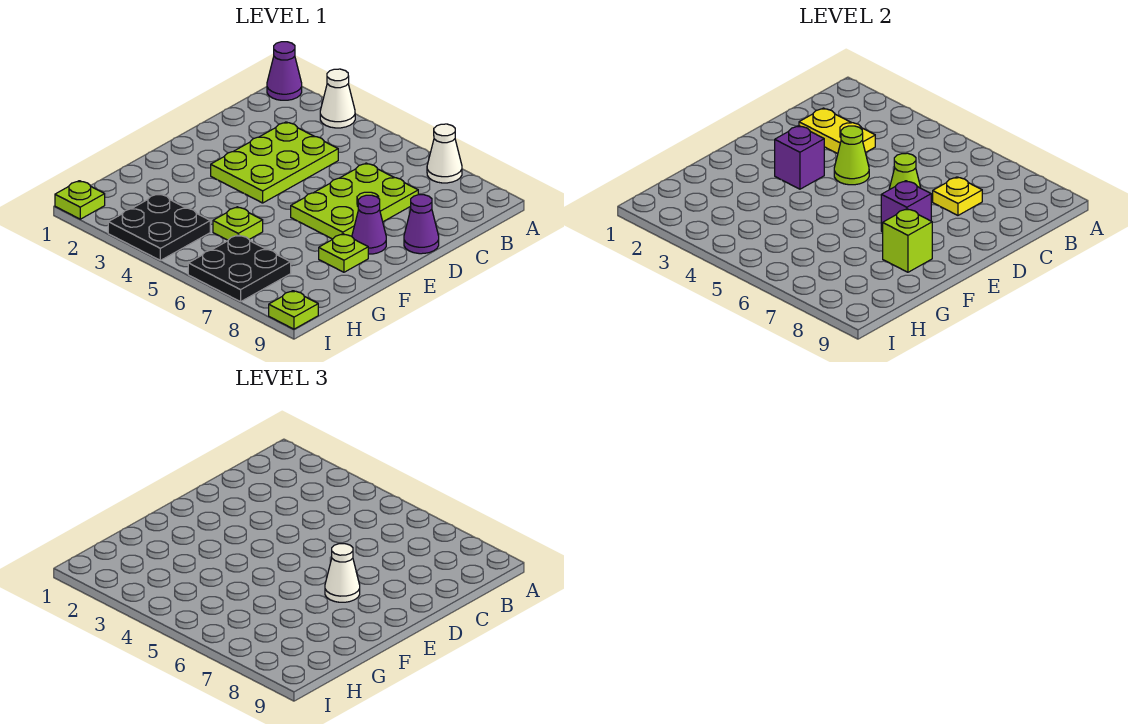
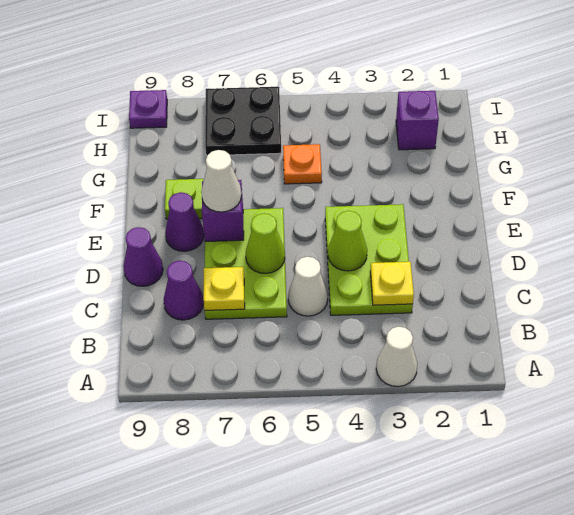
purple 1x1 cone [267,42,302,100] -> purple 1x1 cone moved to [164,261,204,320]
white 1x1 cone [427,124,462,183] -> white 1x1 cone moved to [288,257,328,316]
yellow 1x2 plate [799,108,875,154] -> yellow 1x1 plate [370,262,414,305]
purple 1x1 brick [775,126,824,189] -> purple 1x1 brick moved to [396,91,439,150]
lime 1x1 brick [883,209,932,272] -> none
lime 1x1 plate [213,207,263,240] -> orange 1x1 plate [283,144,322,184]
black 2x2 plate [108,194,210,260] -> none
lime 1x1 plate [55,181,105,219] -> none
lime 1x1 plate [269,291,318,329] -> purple 1x1 plate [129,90,167,128]

